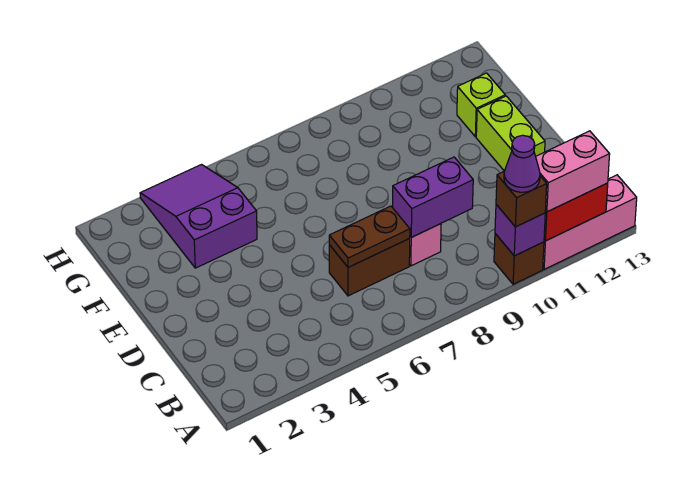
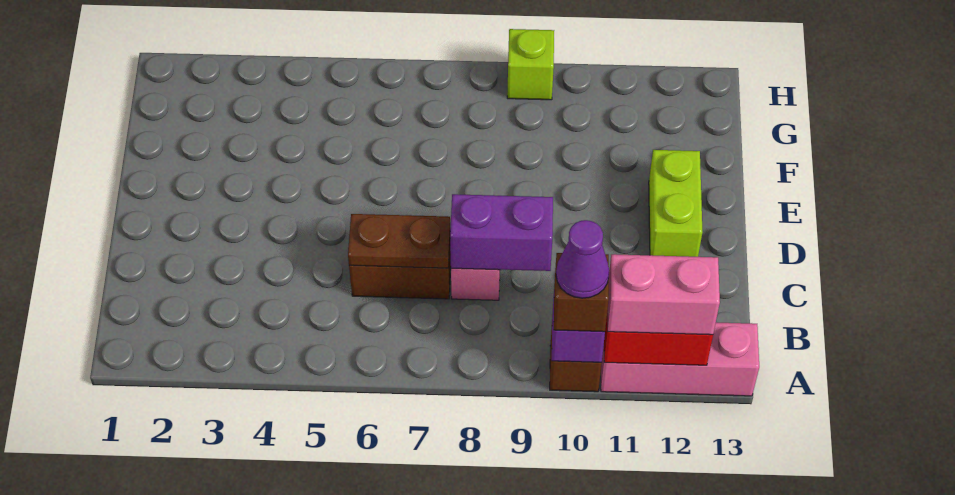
purple 2x3 slope [140,165,257,268] -> none
lime 1x1 brick [457,73,505,137] -> lime 1x1 brick moved to [507,29,554,100]

